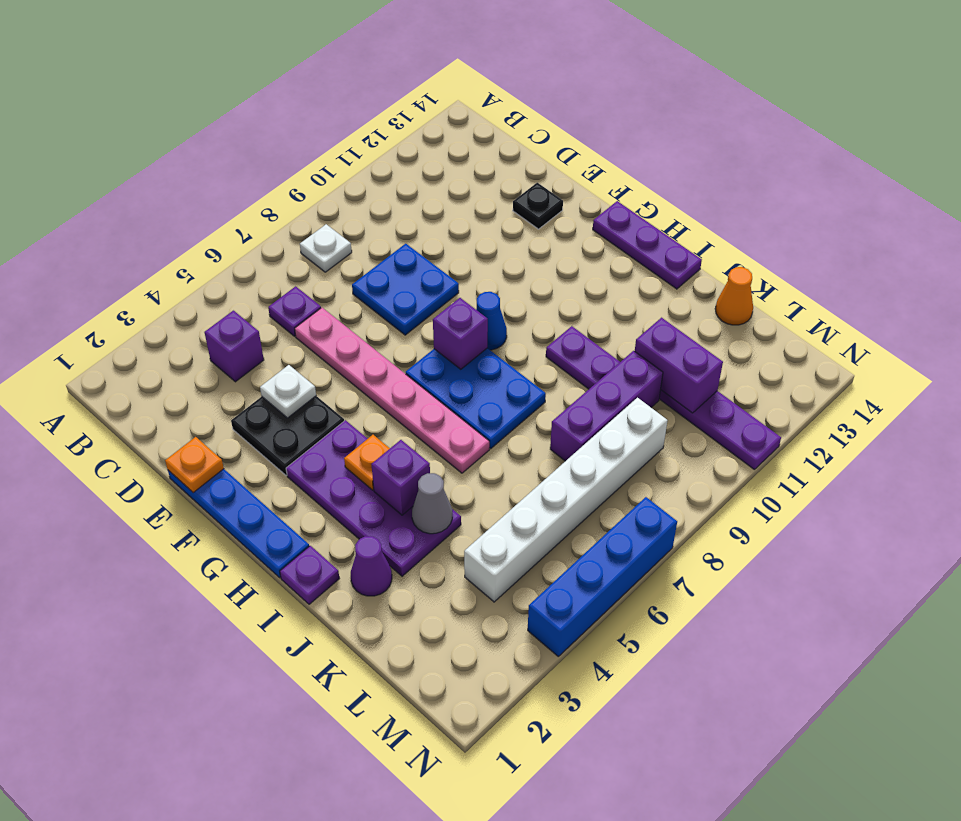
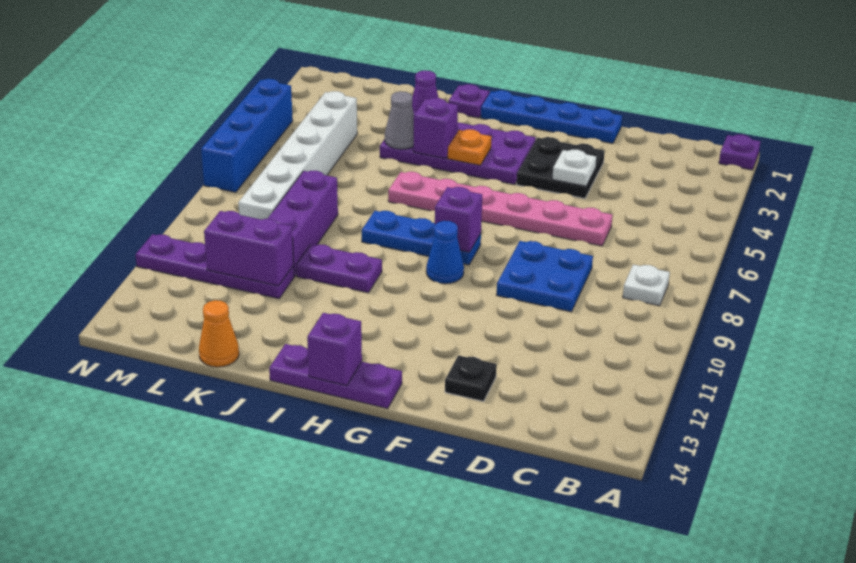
purple 1x1 brick [204,311,264,382] -> purple 1x1 brick moved to [307,313,362,386]
purple 1x1 plate [268,286,321,336] -> purple 1x1 plate moved to [719,134,761,170]
orange 1x1 plate [165,437,224,493] -> none
blue 2x3 plate [405,348,546,449] -> blue 1x3 plate [362,211,481,265]

